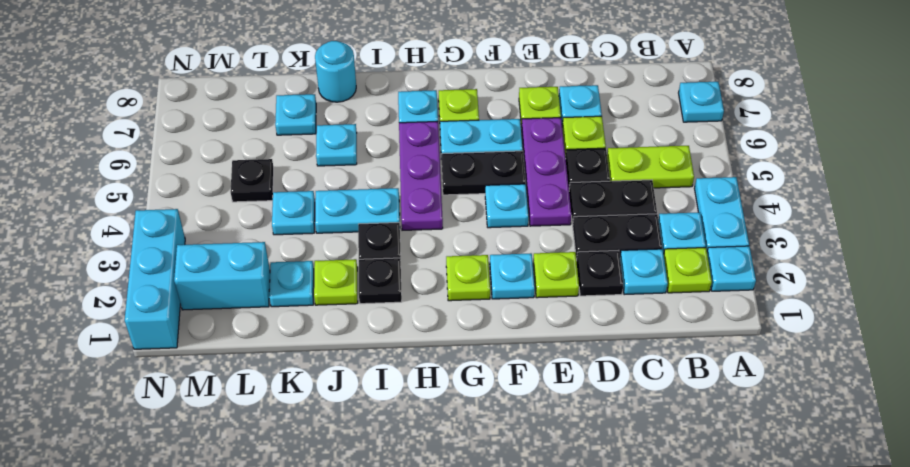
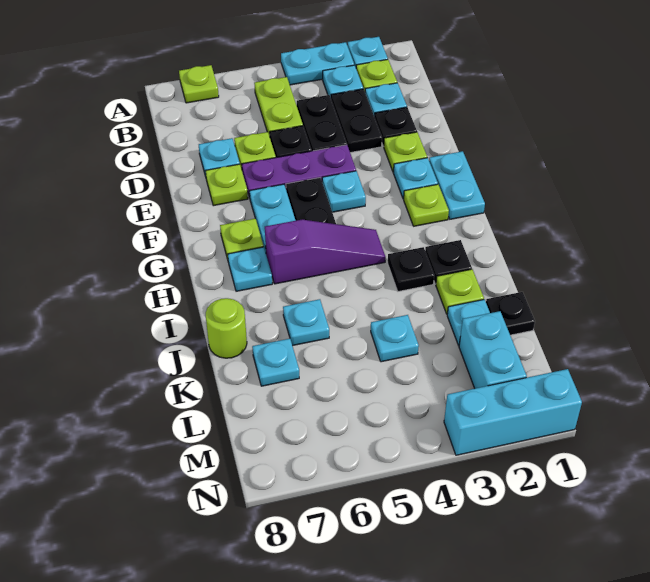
cyan 1x1 plate [679,82,724,122] -> lime 1x1 plate [179,65,219,103]
purple 1x3 plate [399,122,443,230] -> purple 1x3 slope [265,220,386,284]
cyan 1x2 plate [315,188,400,233] -> cyan 1x2 plate moved to [429,151,485,219]
cyan 1x1 round brick [315,41,356,102] -> lime 1x1 round brick [206,298,247,358]
black 1x1 plate [230,159,274,202] -> black 1x1 plate moved to [486,292,535,335]

